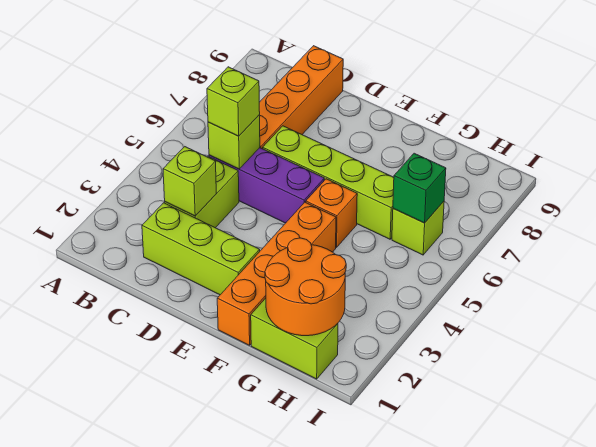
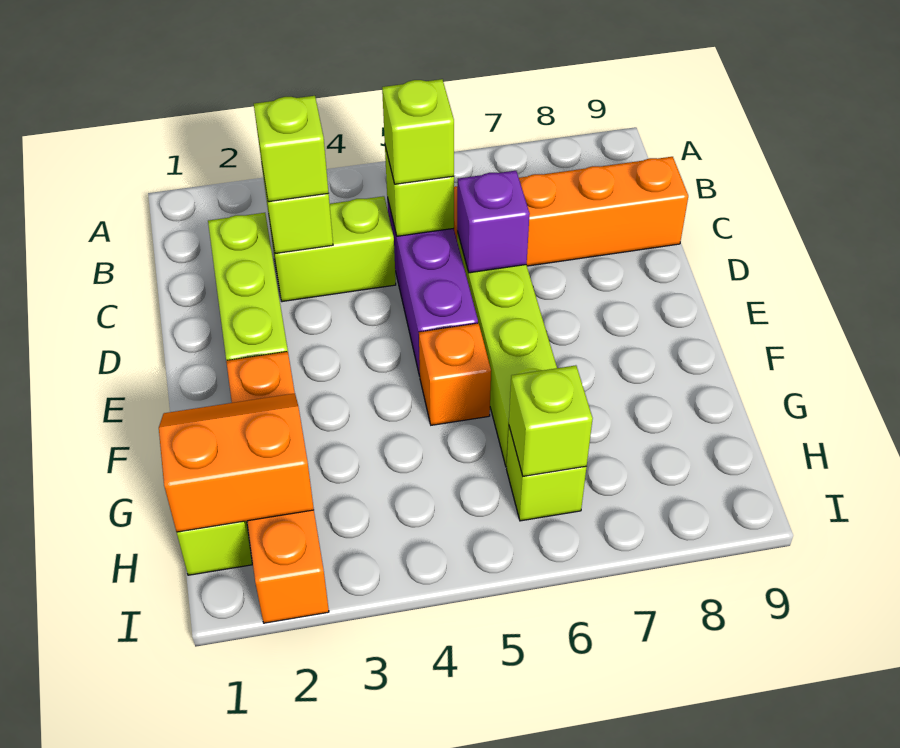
none -> lime 1x1 brick [254,96,329,202]
none -> purple 1x1 brick [457,171,530,273]
orange 1x4 brick [217,202,336,345] -> orange 1x4 brick turned to [226,352,329,623]
orange 2x2 round brick [265,238,346,336] -> orange 2x2 slope [159,393,314,532]
green 1x1 brick [393,153,446,223] -> lime 1x1 brick [509,365,593,476]

